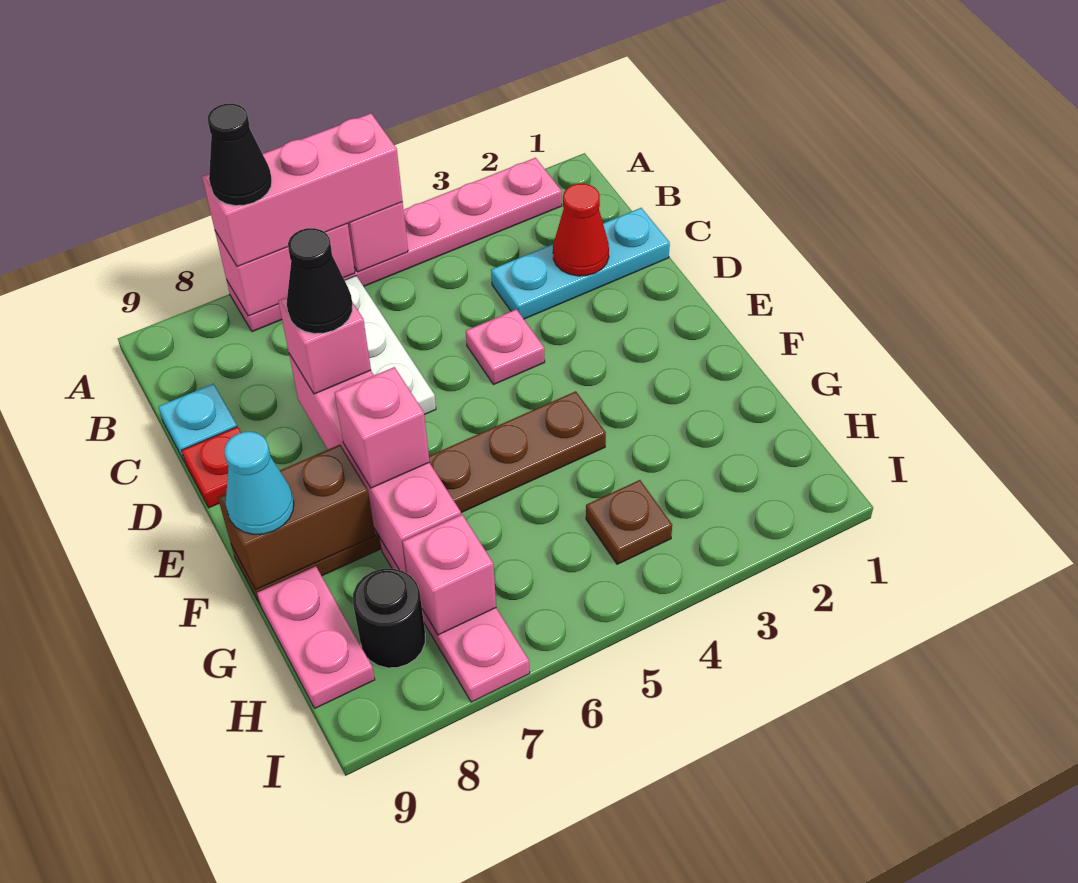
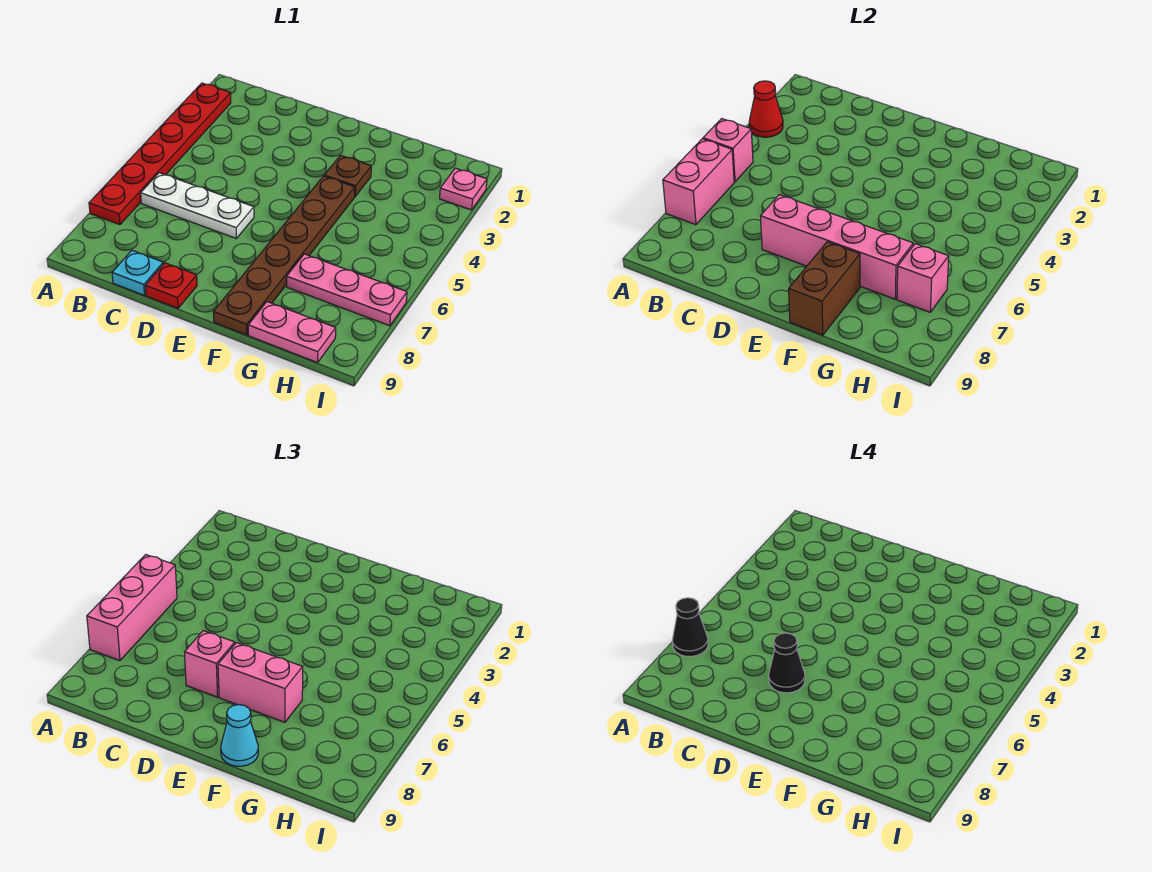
pink 1x6 plate [227,158,562,332] -> red 1x6 plate [89,83,231,225]
cyan 1x3 plate [491,208,670,319] -> none
red 1x1 cone [553,184,609,276] -> red 1x1 cone moved to [749,81,783,137]
pink 1x1 plate [466,309,545,385] -> pink 1x1 plate moved to [440,168,487,210]
pink 1x1 brick [334,367,430,488] -> pink 1x2 brick [218,643,303,722]
brown 1x1 plate [586,480,672,564] -> brown 1x1 plate moved to [324,155,371,196]
black 1x1 round brick [353,569,425,668] -> none

